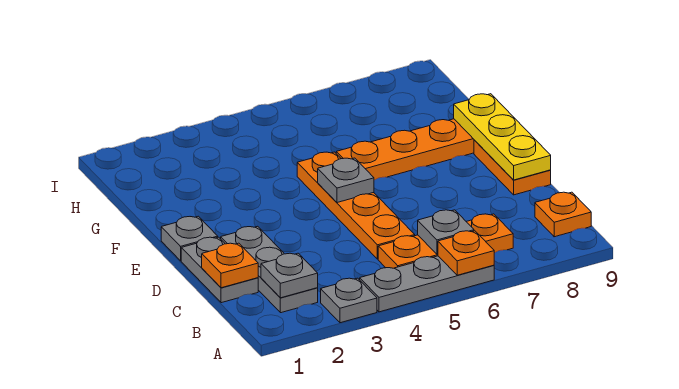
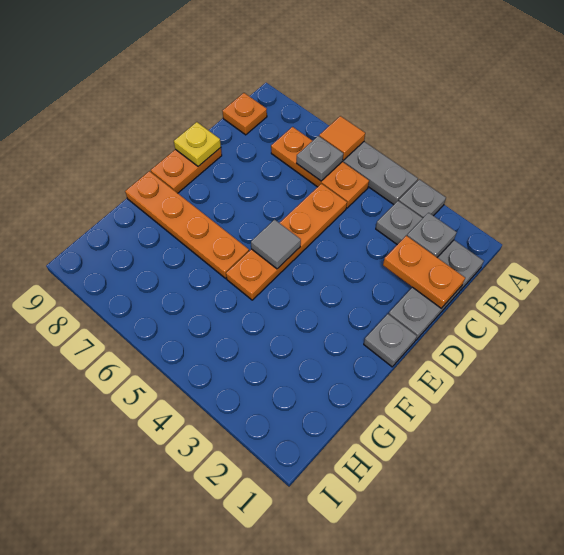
orange 1x1 plate [438,231,494,275] -> orange 1x1 tile [319,116,365,160]
grey 1x3 plate [221,226,318,313] -> grey 1x3 plate turned to [376,201,484,290]
orange 1x1 plate [202,243,258,288] -> orange 1x2 plate [383,236,465,308]
yellow 1x3 plate [454,94,551,180] -> yellow 1x1 plate [174,122,221,166]
grey 1x1 plate [318,158,374,203] -> grey 1x1 tile [251,220,301,269]

